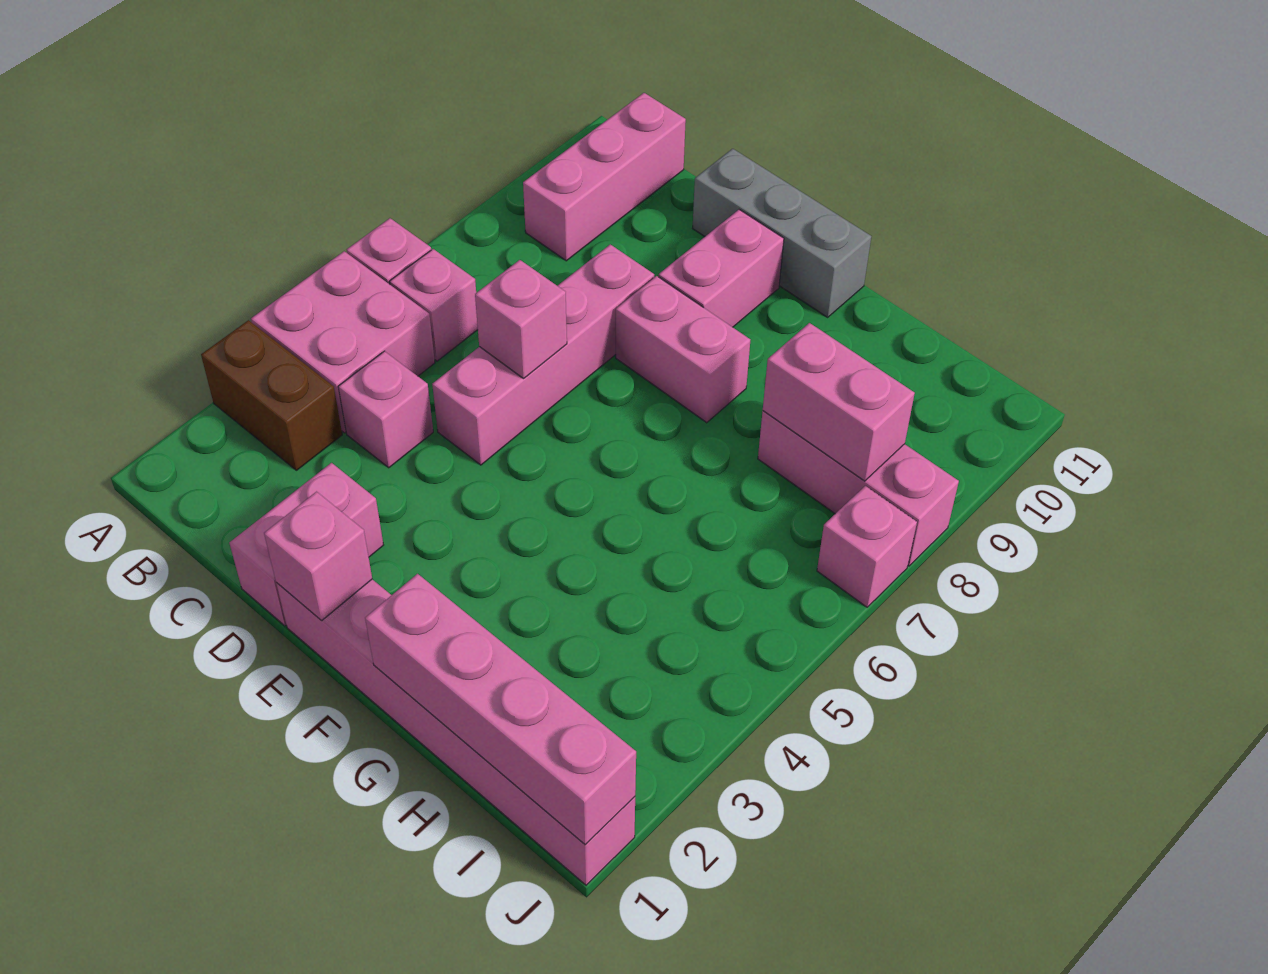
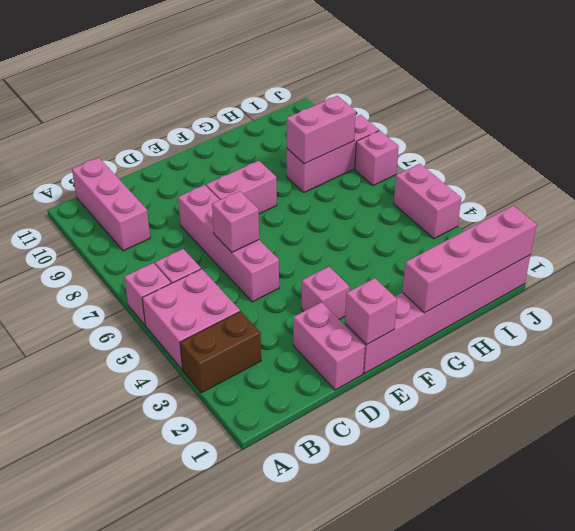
pink 1x1 brick [338,351,433,468] -> pink 1x1 brick moved to [301,267,349,319]
grey 1x3 brick [692,149,871,317] -> none
pink 1x2 brick [659,210,784,327] -> pink 1x2 brick moved to [394,164,461,239]

